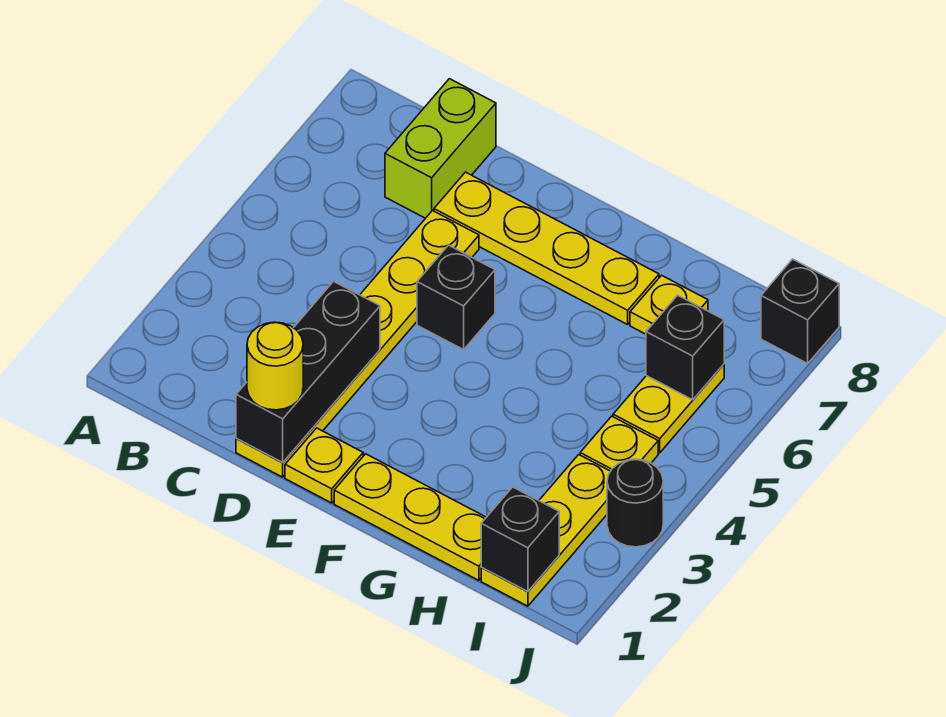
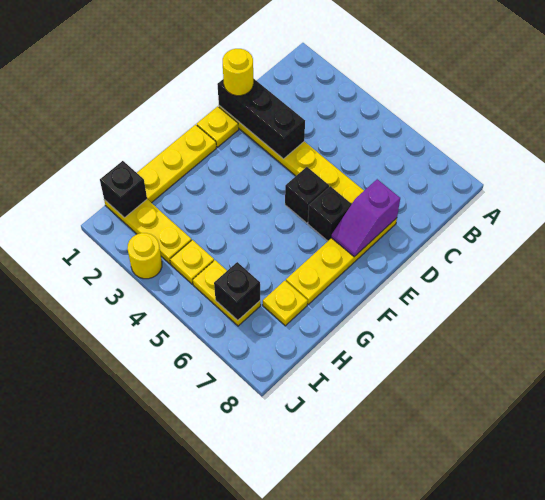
lime 1x2 brick [385,79,496,218] -> none
none -> purple 1x2 slope [332,179,400,257]
black 1x1 round brick [607,459,663,547] -> yellow 1x1 round brick [127,233,162,279]
black 1x1 brick [761,259,839,363] -> black 1x1 brick moved to [308,186,352,241]

